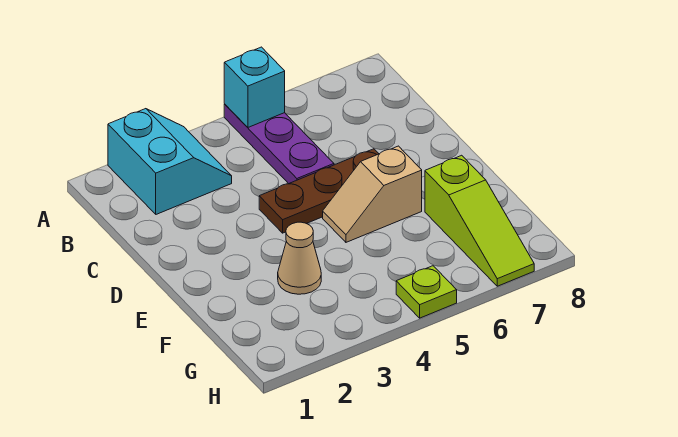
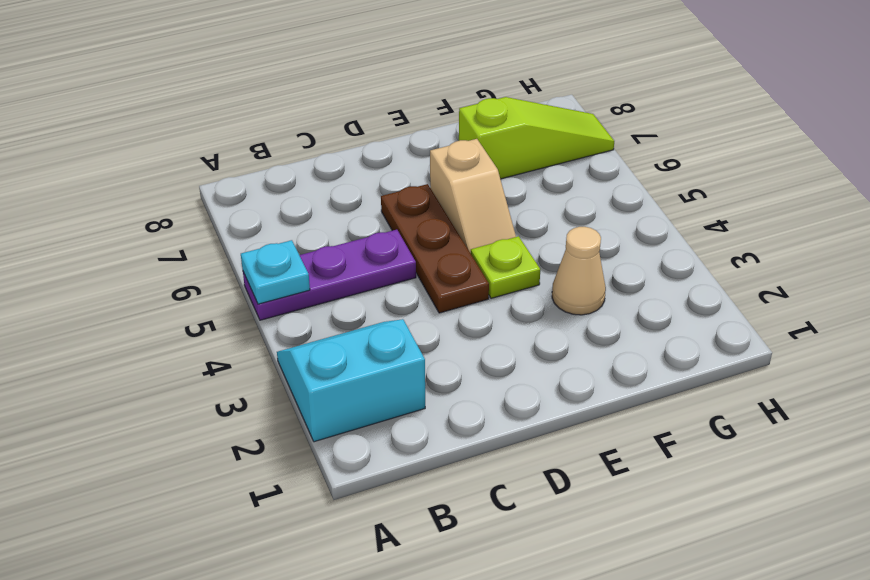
cyan 1x1 brick [224,47,285,127] -> cyan 1x1 plate [241,240,310,304]
lime 1x1 plate [396,266,457,318] -> lime 1x1 plate moved to [471,236,540,298]

